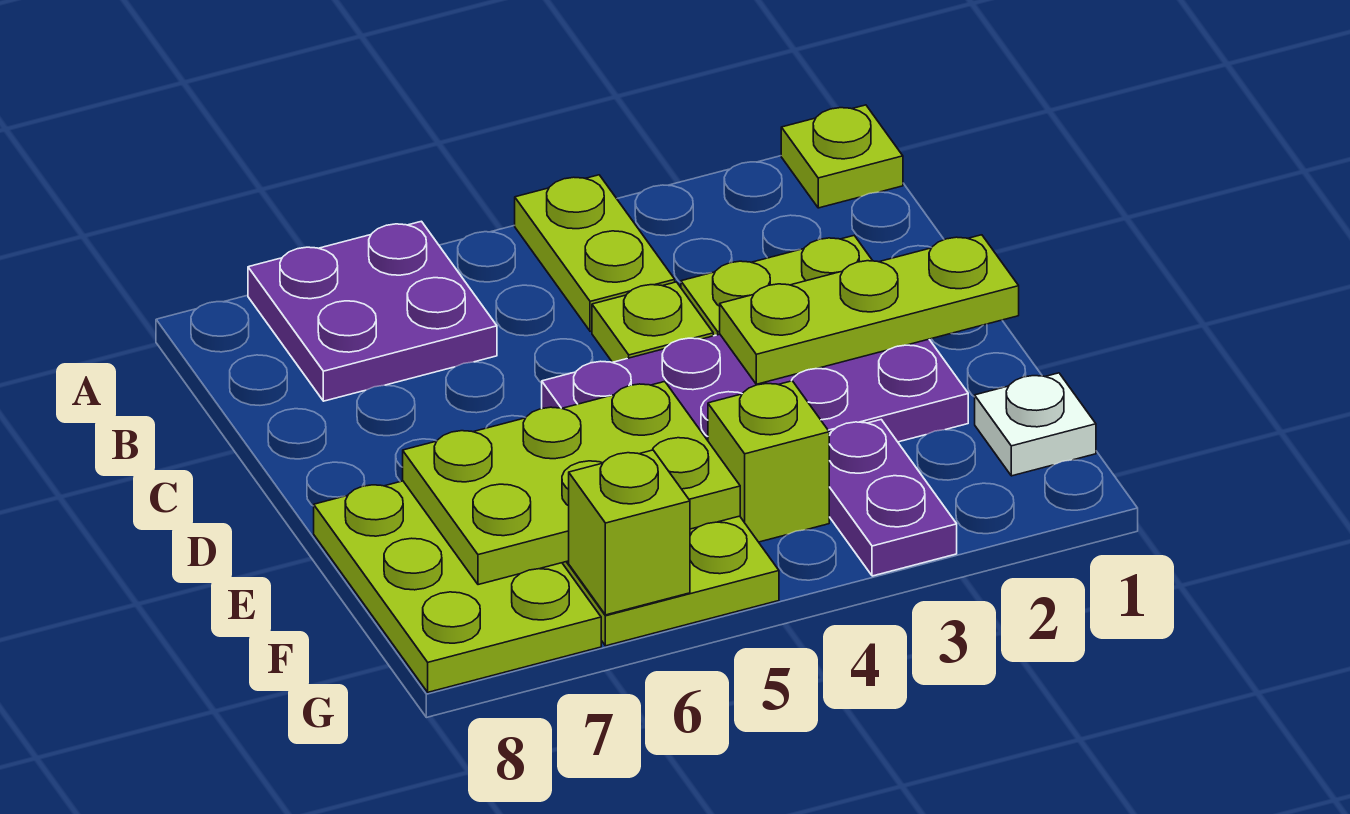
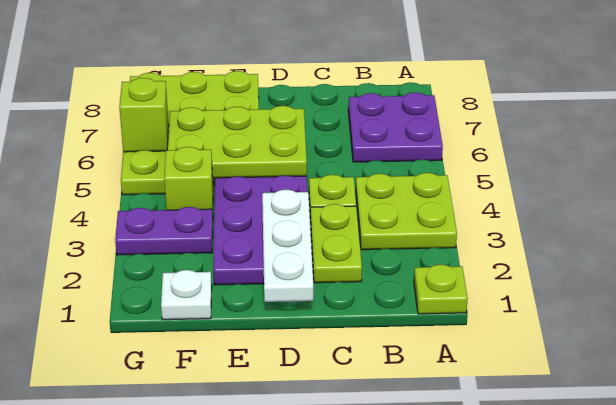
lime 1x2 plate [515,175,675,331] -> lime 2x2 plate [356,173,457,250]
lime 1x3 plate [720,235,1019,384] -> white 1x3 plate [262,190,313,302]
lime 2x3 plate [403,382,740,585] -> lime 2x3 plate turned to [168,106,307,178]

